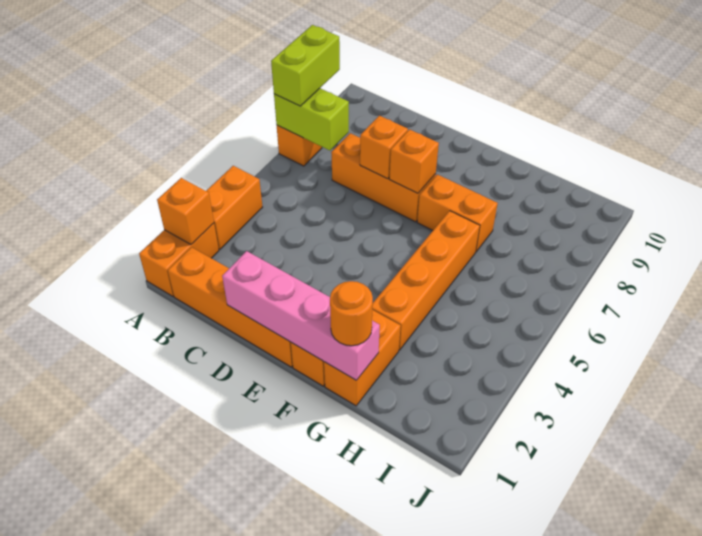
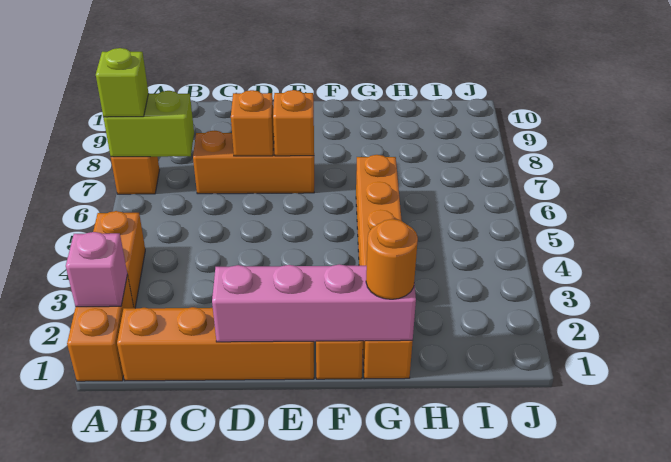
orange 1x1 brick [157,178,214,244] -> pink 1x1 brick [66,232,127,307]
lime 1x2 brick [271,25,340,106] -> lime 1x1 brick [96,48,149,117]
orange 1x2 brick [417,174,498,252] -> none

